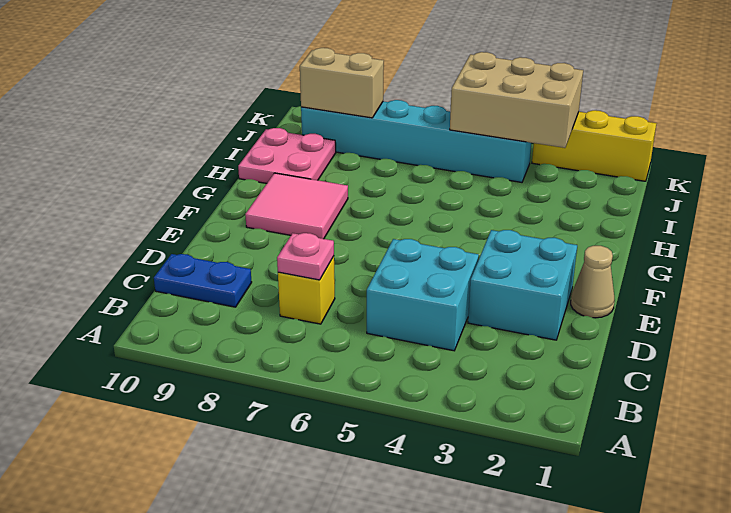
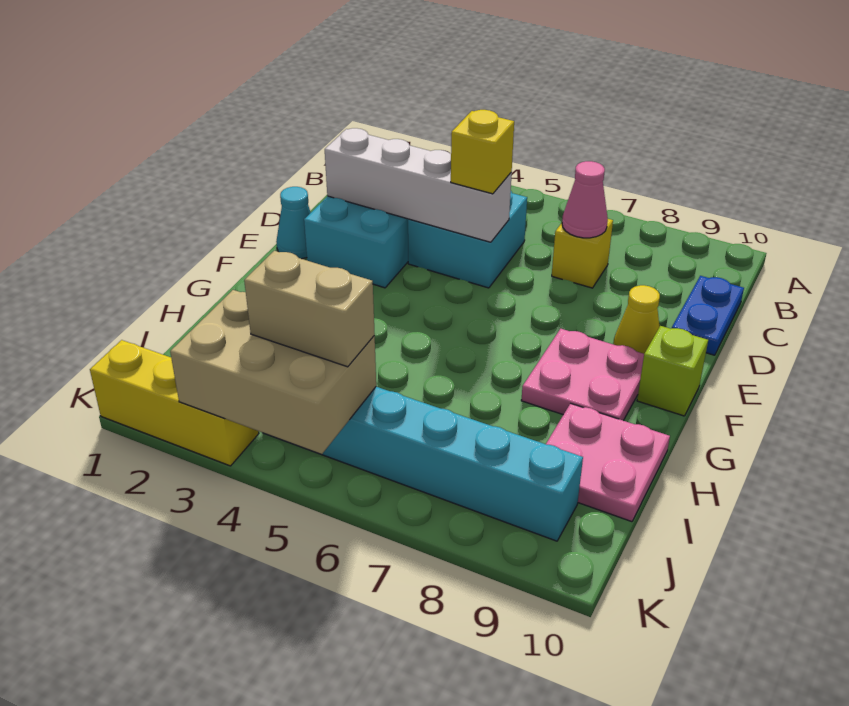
pink 1x1 plate [277,233,334,280] -> pink 1x1 cone [562,161,608,238]
blue 1x2 plate [154,254,252,307] -> blue 1x2 plate turned to [672,276,744,355]
none -> white 1x4 brick [325,128,512,242]
none -> yellow 1x1 brick [451,110,514,194]
tan 1x1 cone [571,246,615,318] -> cyan 1x1 cone [276,187,311,259]
none -> yellow 1x1 cone [613,285,660,354]
pink 2x2 tile [245,173,348,239] -> pink 2x2 plate [521,329,644,421]
none -> lime 1x1 brick [637,326,708,416]
tan 1x2 brick [300,48,384,118] -> tan 1x2 brick moved to [244,251,375,367]

